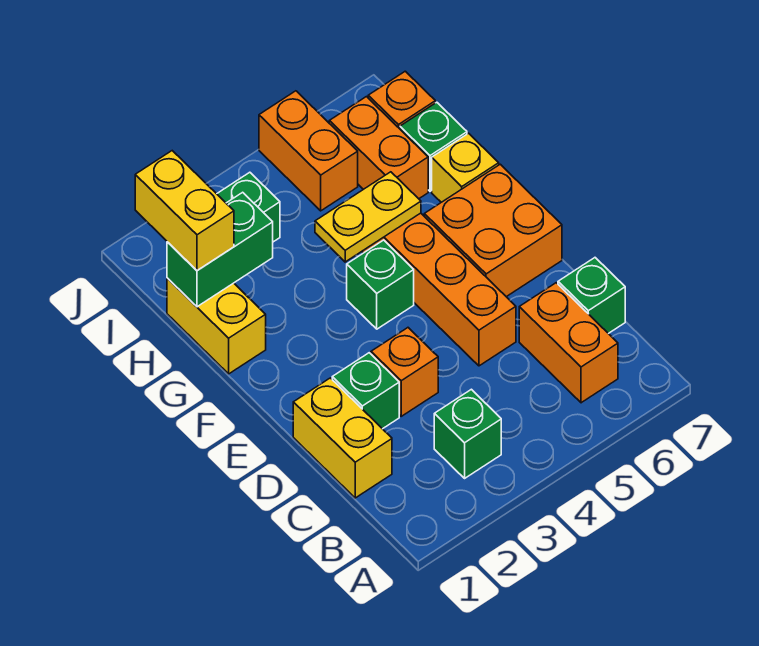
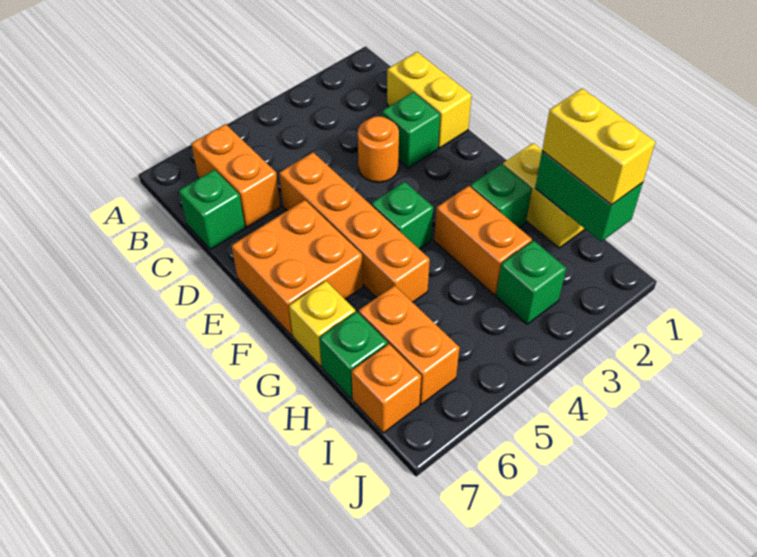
green 1x1 brick [434,389,501,478] -> green 1x1 brick moved to [470,164,532,228]
orange 1x1 brick [371,328,438,416] -> orange 1x1 round brick [358,116,399,182]
yellow 1x2 plate [315,172,421,262] -> none
green 1x2 brick [167,192,273,307] -> green 1x2 brick turned to [535,151,643,242]
orange 1x2 brick [259,91,358,211] -> orange 1x2 brick moved to [434,186,532,295]

